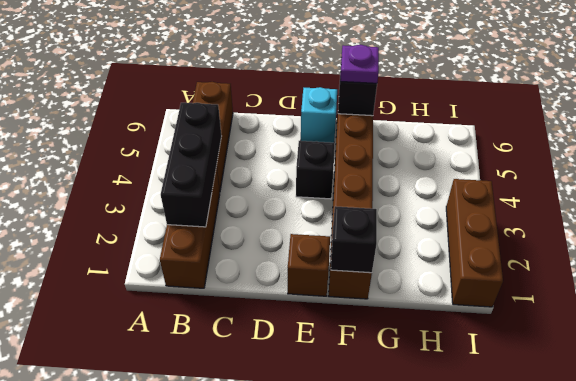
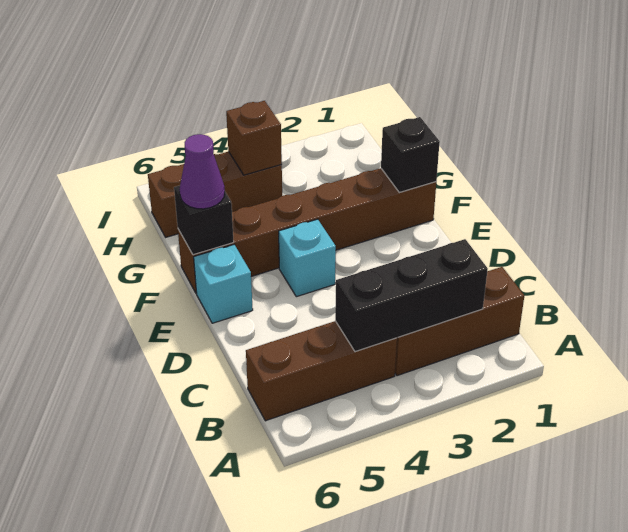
brown 1x1 brick [288,234,330,296] -> brown 1x1 brick moved to [226,101,282,175]
black 1x1 brick [296,141,335,199] -> cyan 1x1 brick [279,219,336,297]
purple 1x1 plate [340,45,379,83] -> purple 1x1 cone [180,134,225,209]
brown 1x3 brick [446,179,503,307] -> brown 1x3 brick moved to [148,152,282,237]

